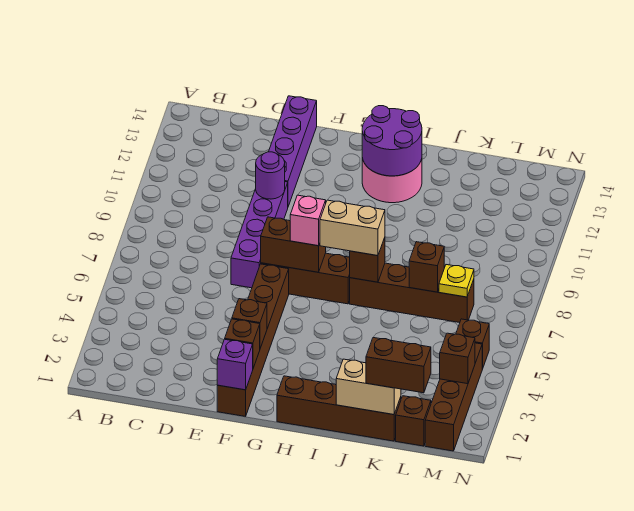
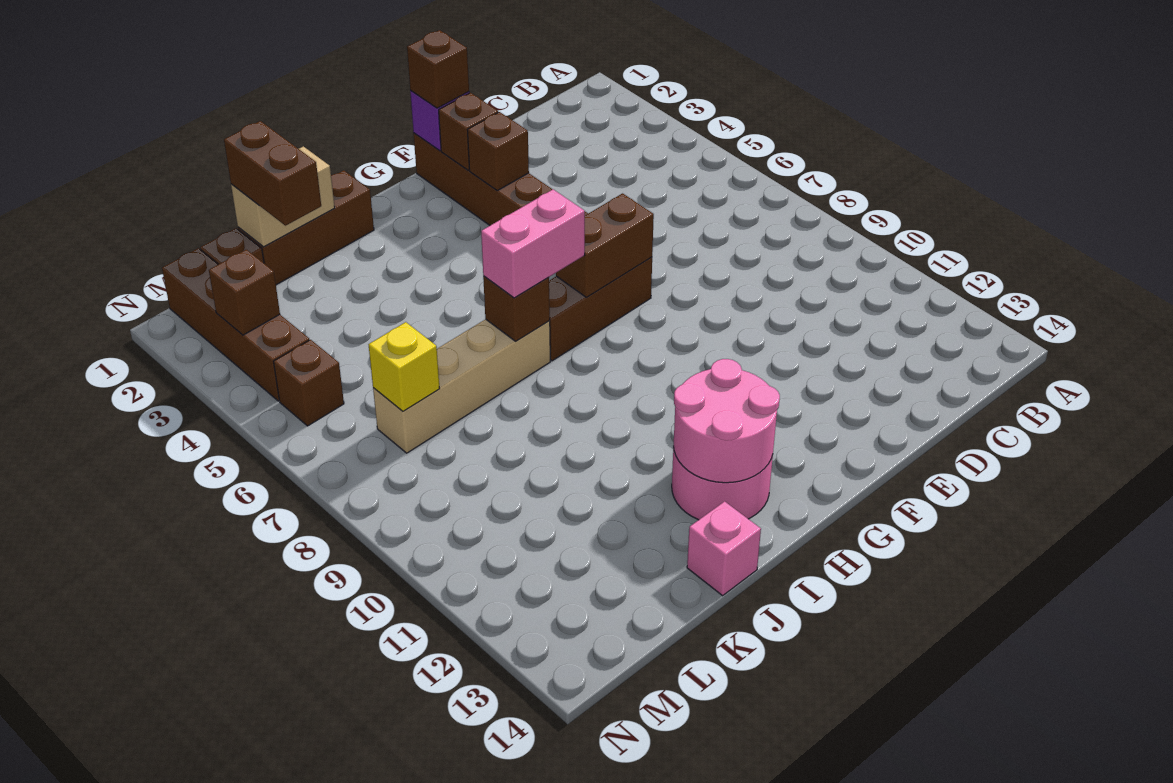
purple 1x4 brick [231,182,288,288] -> none
purple 1x1 round brick [256,152,285,199] -> none
purple 1x4 brick [269,96,317,206] -> none
pink 1x1 brick [290,195,326,246] -> pink 1x1 brick moved to [687,501,761,596]
brown 1x4 brick [277,376,401,441] -> brown 1x3 brick [238,170,374,285]
tan 1x2 brick [320,200,385,256] -> pink 1x2 brick [481,189,585,298]
purple 2x2 round brick [362,106,422,176] -> pink 2x2 round brick [674,359,780,483]
brown 1x4 brick [350,263,474,323] -> tan 1x4 brick [373,319,550,453]
brown 1x2 brick [366,337,431,393] -> brown 1x2 brick turned to [224,121,321,226]
brown 1x1 brick [409,242,444,292] -> brown 1x1 brick moved to [407,30,469,108]
yellow 1x1 plate [439,265,474,297] -> yellow 1x1 brick [369,322,440,411]

